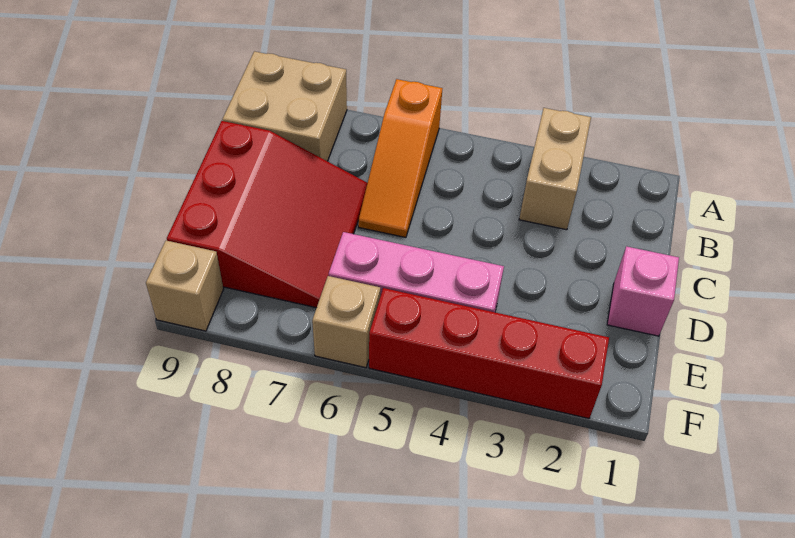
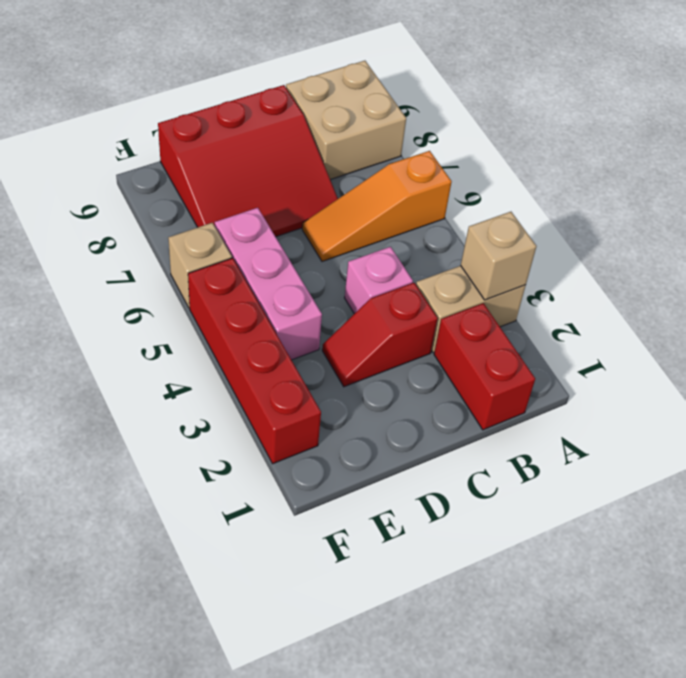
none -> red 1x2 brick [434,303,535,430]
none -> red 1x2 slope [322,283,438,387]
pink 1x1 brick [607,246,679,336] -> pink 1x1 brick moved to [345,247,413,314]
tan 1x1 brick [146,241,223,331] -> tan 1x1 brick moved to [461,212,537,300]

